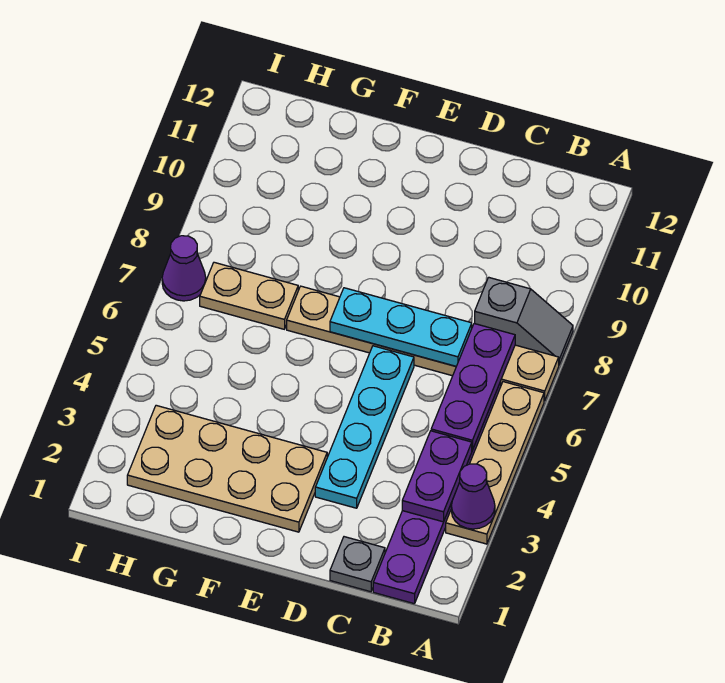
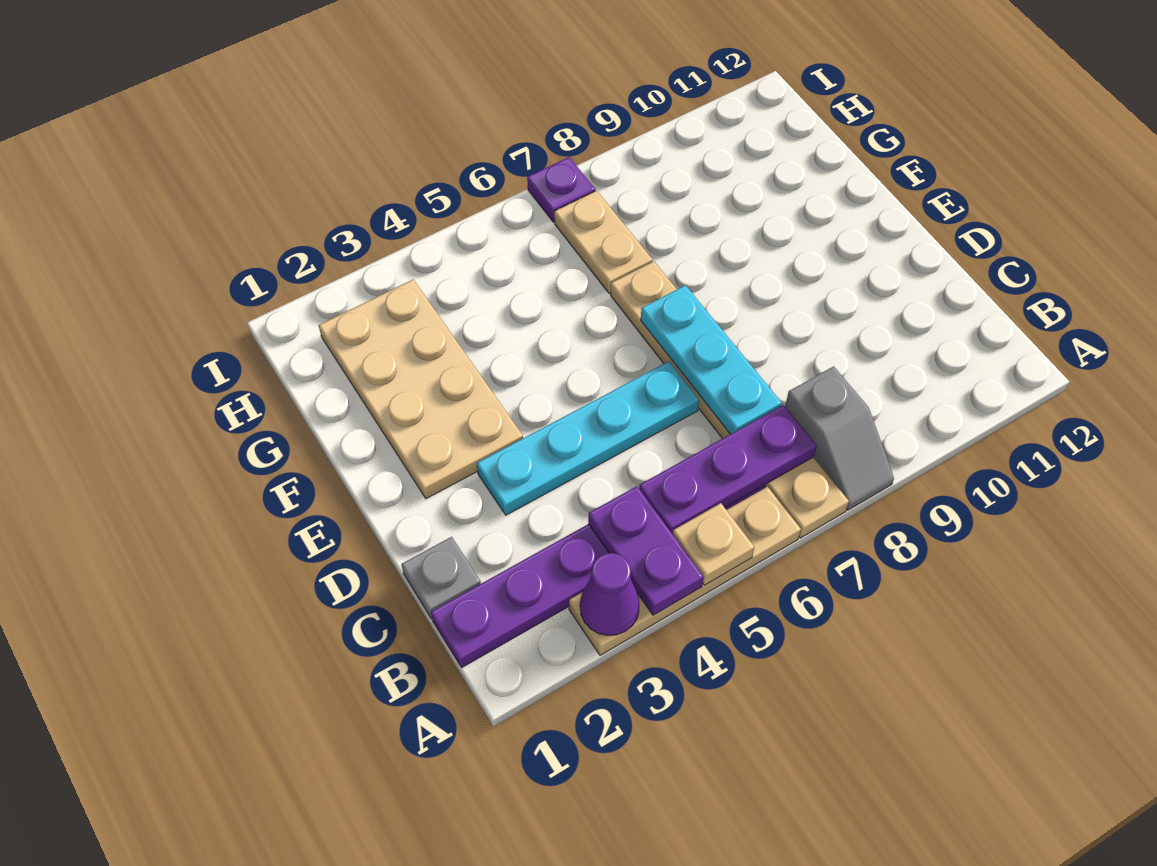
none -> tan 1x1 plate [673,503,754,585]
purple 1x2 plate [402,431,472,522] -> purple 1x2 plate turned to [588,486,703,615]
purple 1x1 cone [162,236,206,301] -> purple 1x1 plate [527,157,595,222]

